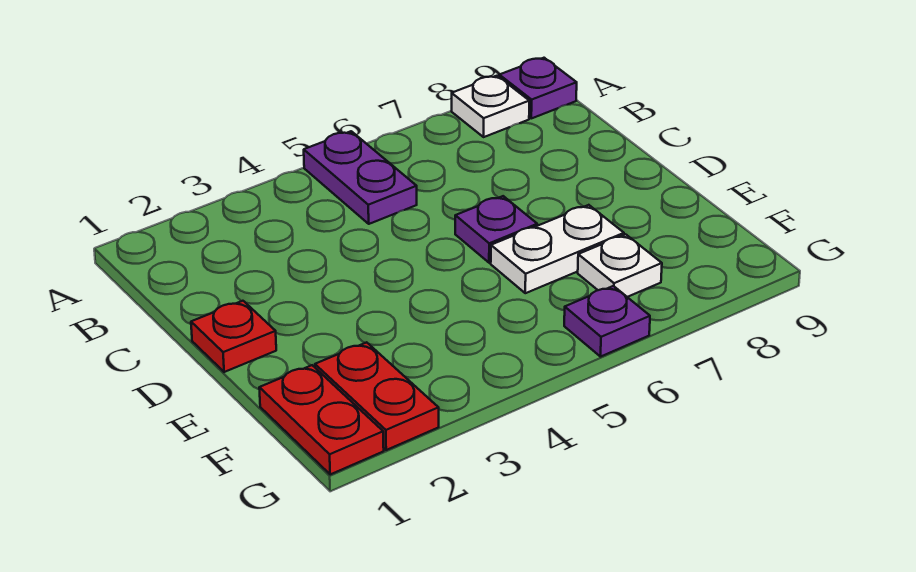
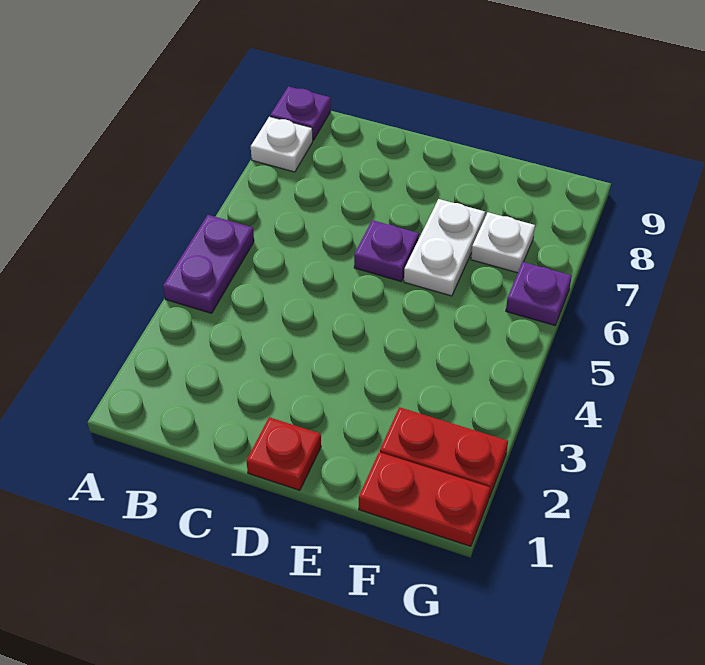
purple 1x2 plate [304,131,417,224] -> purple 1x2 plate turned to [163,215,254,313]

